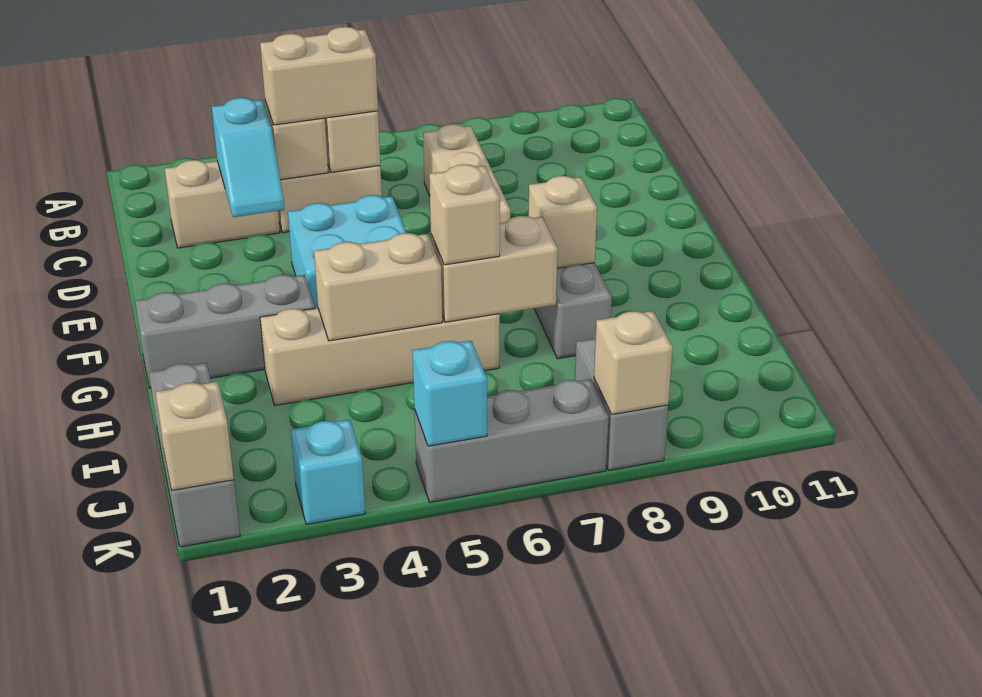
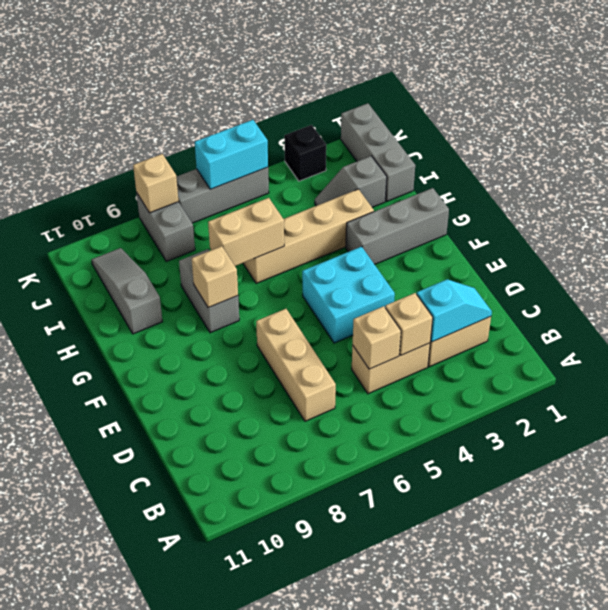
cyan 1x2 slope [212,98,285,217] -> cyan 1x2 slope turned to [417,279,492,342]
tan 1x2 brick [260,27,378,125] -> none
tan 1x2 brick [314,233,442,341] -> none
tan 1x1 brick [429,164,500,265] -> none
none -> grey 1x3 slope [92,248,163,334]
none -> grey 1x2 slope [315,156,387,207]
tan 1x1 brick [156,382,234,490] -> none
cyan 1x1 brick [291,420,365,525] -> black 1x1 brick [284,125,326,181]
cyan 1x1 brick [412,341,487,446] -> cyan 1x2 brick [195,120,268,189]

